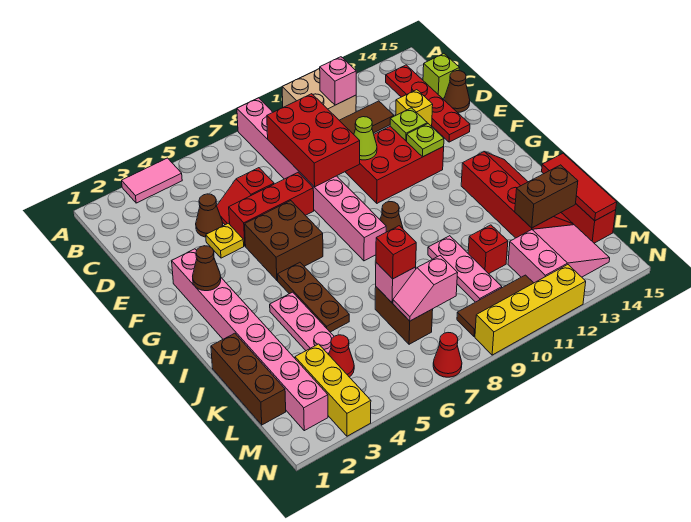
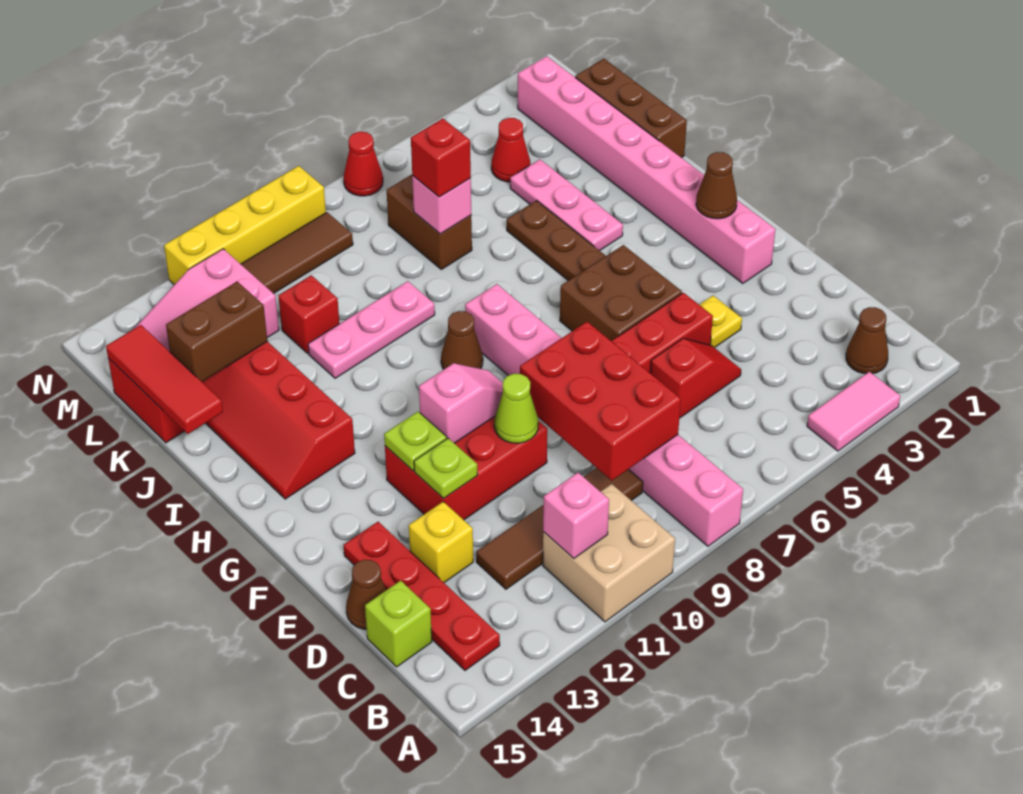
brown 1x1 cone [196,194,223,237] -> brown 1x1 cone moved to [846,307,888,374]
pink 1x3 plate [428,236,502,302] -> pink 1x3 plate turned to [308,281,435,378]
yellow 1x3 brick [295,344,371,436] -> none
pink 1x2 slope [393,255,458,321] -> pink 1x2 slope moved to [419,363,503,443]

